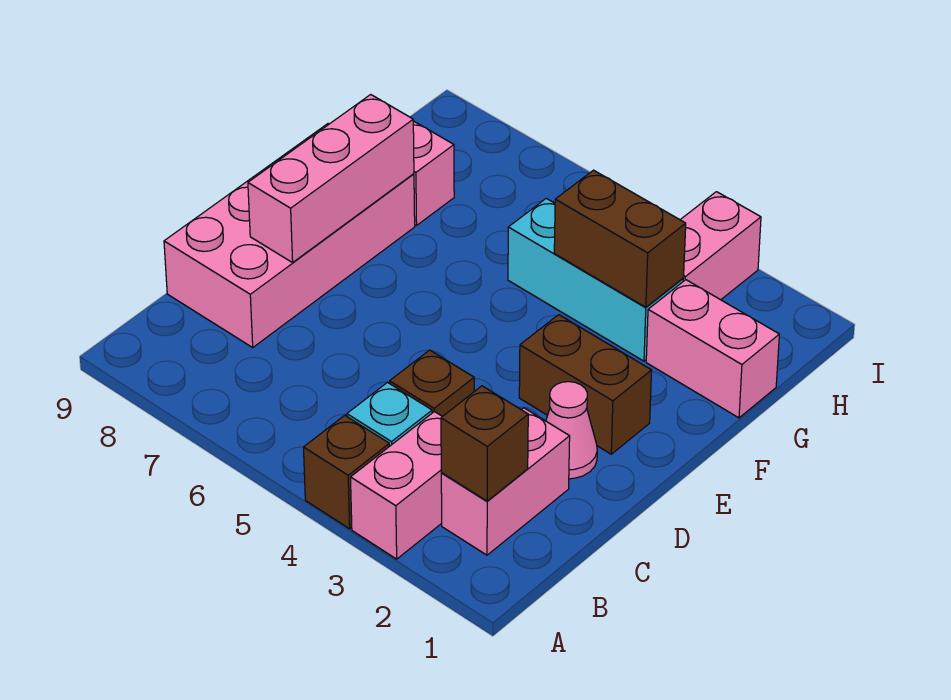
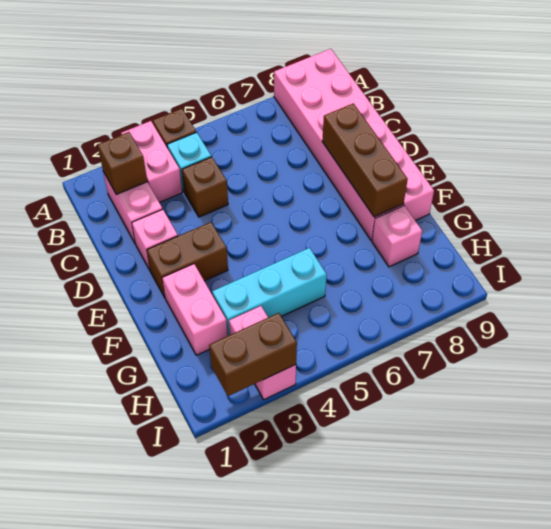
pink 2x4 brick [164,124,415,347] -> pink 2x6 brick [274,49,434,240]
pink 1x1 cone [546,382,597,479] -> pink 1x1 brick [132,209,178,270]
pink 1x3 brick [248,95,414,263] -> brown 1x3 brick [322,103,408,217]
pink 1x2 brick [646,280,779,418] -> pink 1x2 brick turned to [162,264,228,355]
brown 1x2 brick [554,170,686,307] -> brown 1x2 brick moved to [209,313,297,396]

